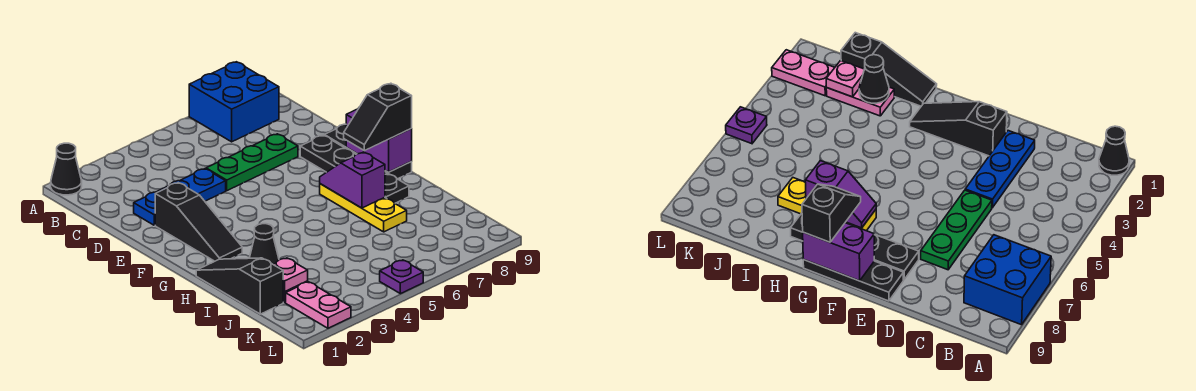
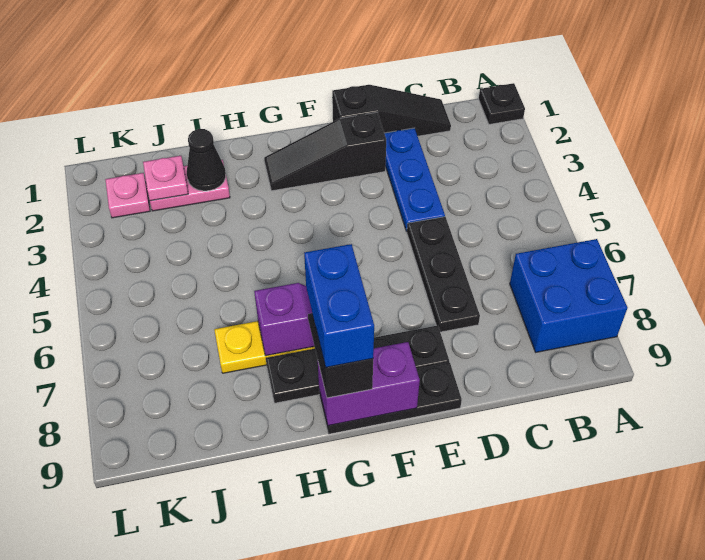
black 1x1 cone [51,143,82,195] -> black 1x1 plate [479,83,525,124]
green 1x3 plate [206,134,298,191] -> black 1x3 plate [407,217,480,332]
none -> blue 1x2 brick [304,244,374,367]
black 1x3 slope [196,258,283,314] -> black 1x3 slope moved to [332,85,451,136]
pink 1x2 plate [286,282,351,328] -> pink 1x1 plate [105,173,150,218]
purple 1x1 plate [380,260,423,294] -> none

